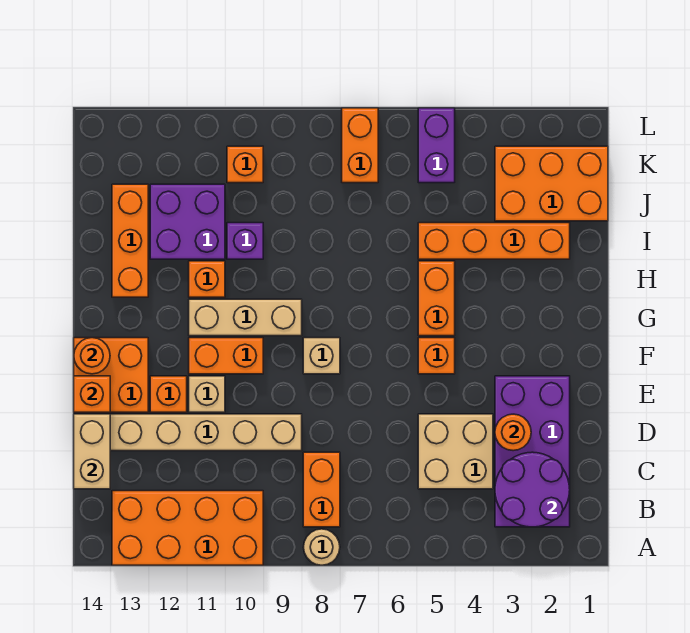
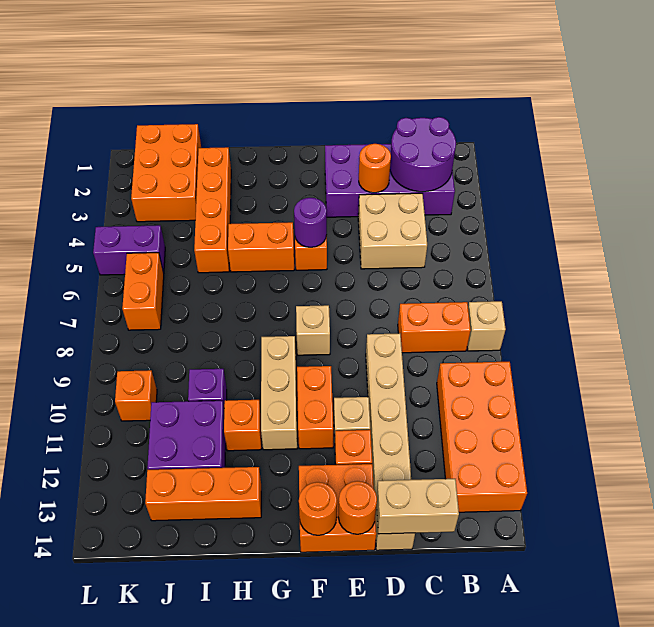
tan 1x1 round brick [303,529,340,565] -> tan 1x1 brick [467,301,506,351]
orange 1x1 brick [74,376,110,412] -> orange 1x1 round brick [338,481,377,534]
none -> purple 1x1 round brick [294,198,327,247]
orange 1x2 brick [342,108,378,183] -> orange 1x2 brick turned to [122,253,164,330]

